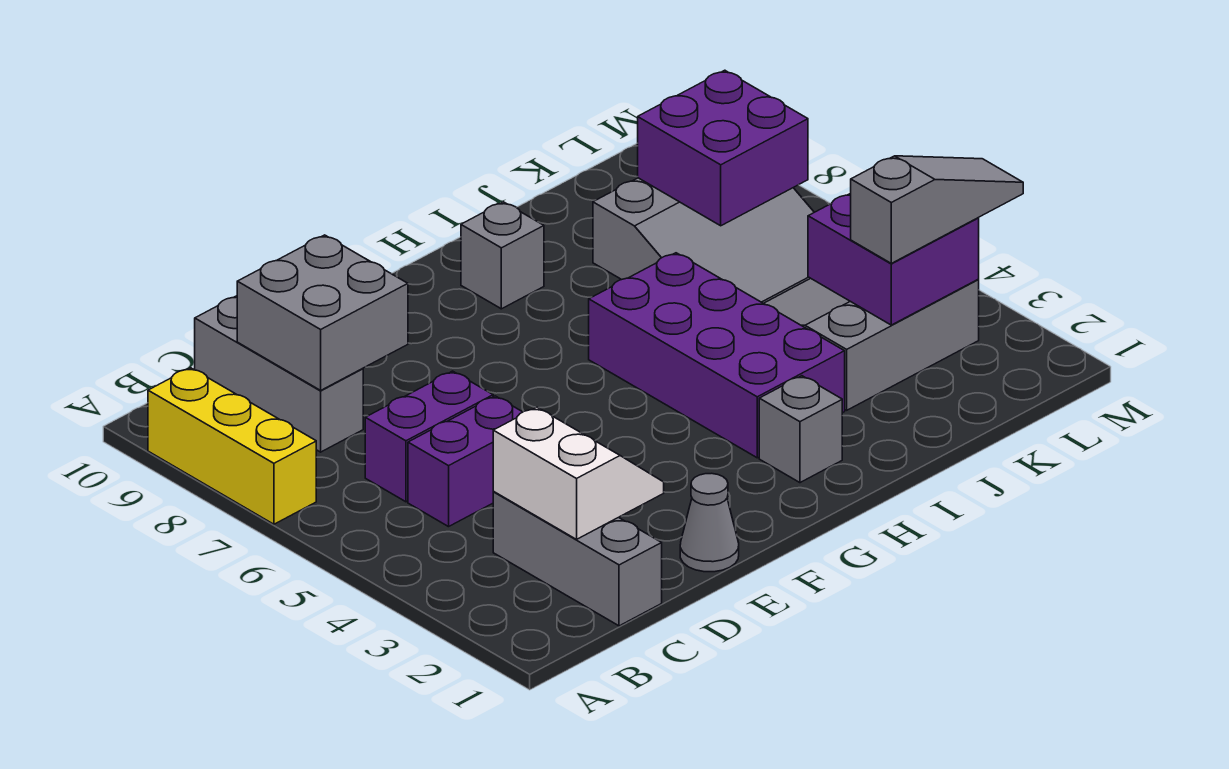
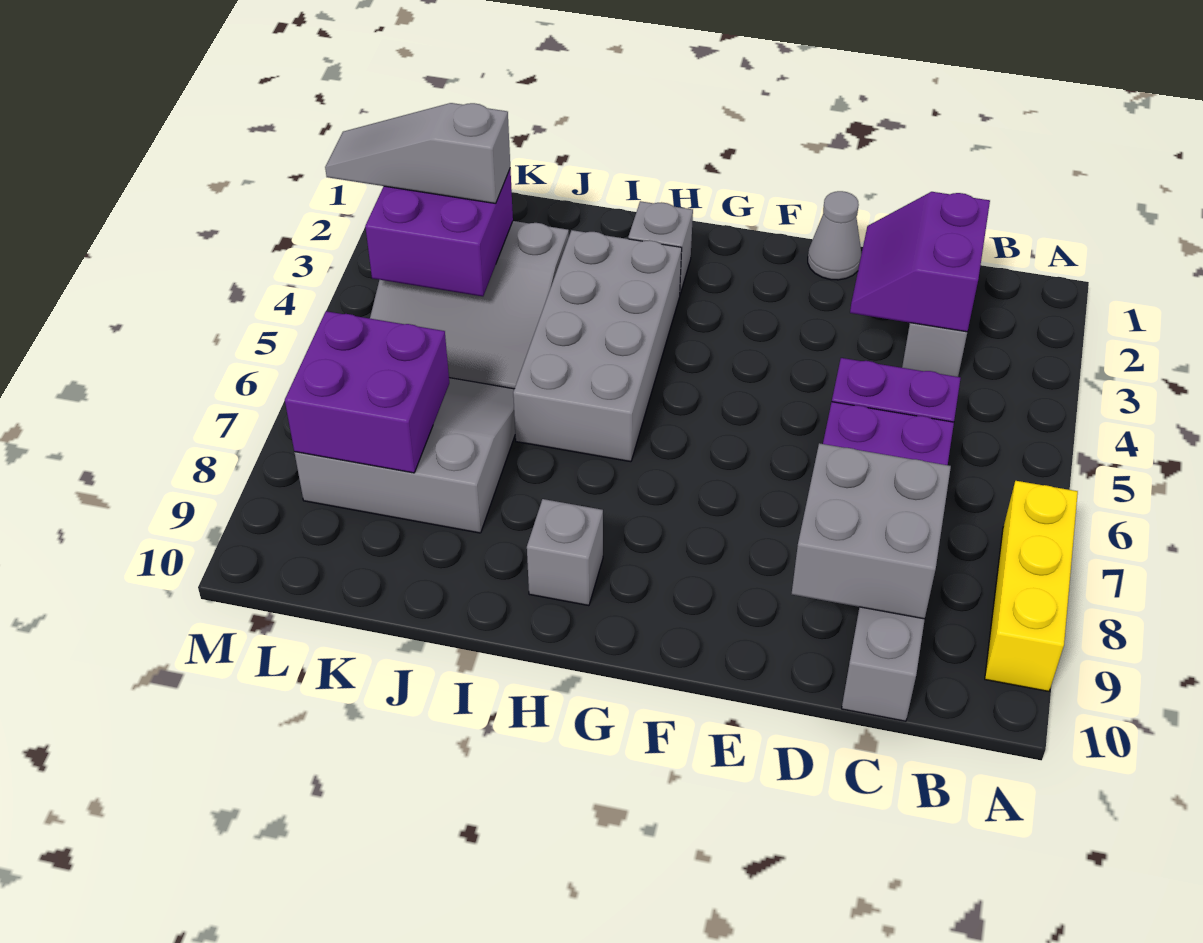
white 2x2 slope [493,407,664,539] -> purple 2x2 slope [850,192,990,332]
purple 2x4 brick [589,253,845,458] -> grey 2x4 brick [513,230,682,462]

